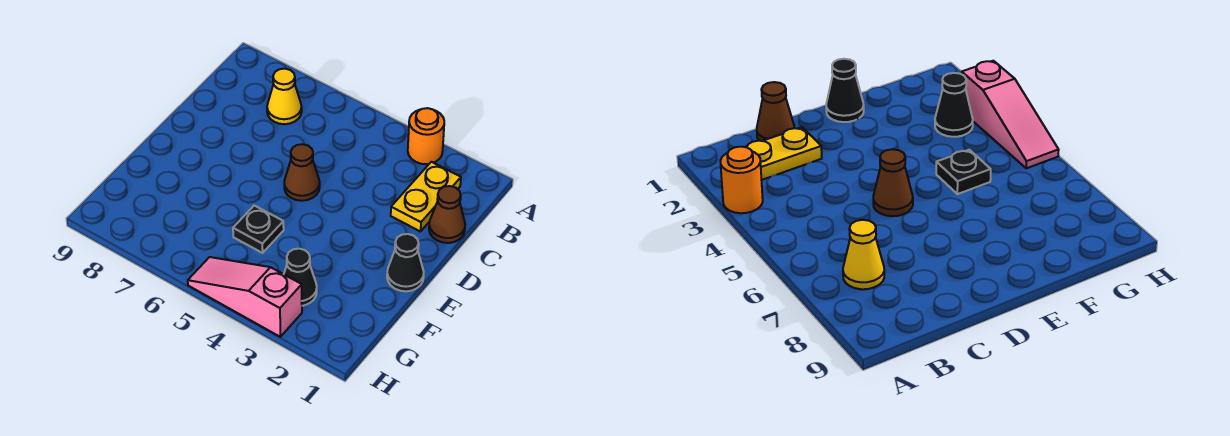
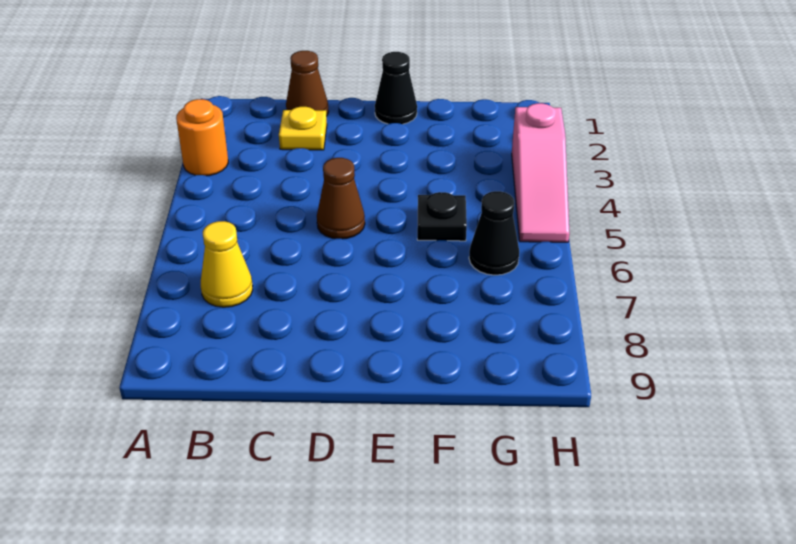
yellow 1x2 plate [391,162,461,232] -> yellow 1x1 plate [279,107,327,150]
black 1x1 cone [284,249,317,306] -> black 1x1 cone moved to [469,191,519,275]

